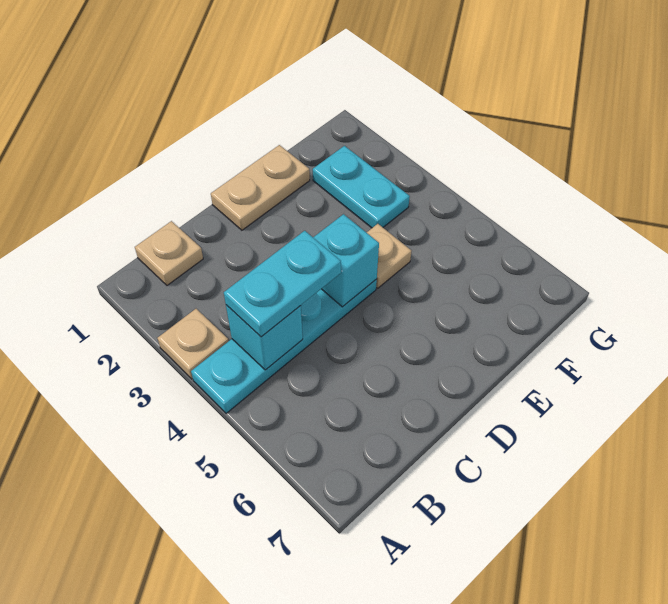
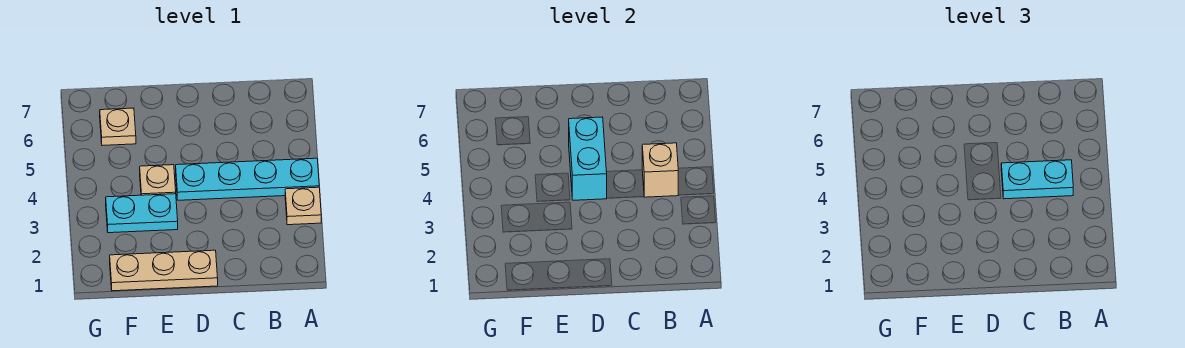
tan 1x1 plate [135,221,203,285] -> tan 1x1 plate moved to [100,108,136,146]
cyan 1x1 brick [226,305,303,370] -> tan 1x1 brick [642,143,678,197]
tan 1x2 plate [211,145,310,230] -> tan 1x3 plate [110,250,218,291]
cyan 1x1 brick [313,214,379,307] -> cyan 1x2 brick [569,117,607,200]
cyan 1x2 plate [313,146,410,228] -> cyan 1x2 plate turned to [106,194,178,233]

